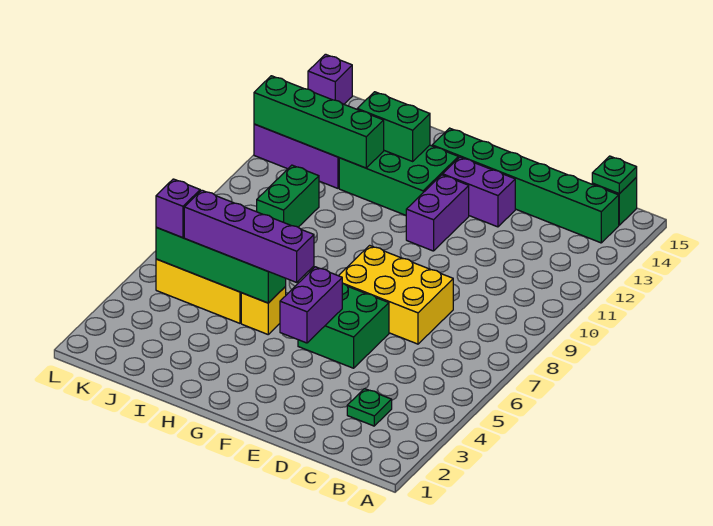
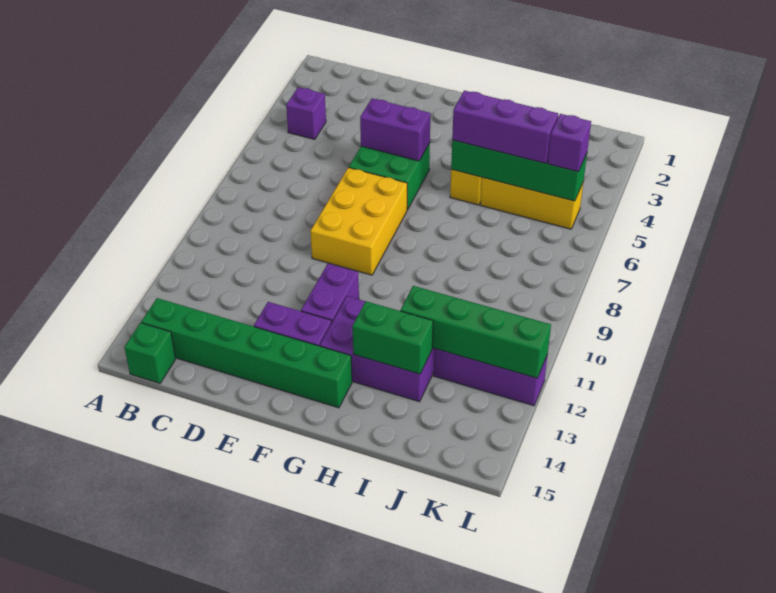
green 1x1 plate [592,156,637,194] -> none
green 1x1 plate [347,389,392,426] -> none
yellow 2x3 brick [339,245,453,344] -> yellow 2x3 brick turned to [310,168,407,275]
purple 1x2 brick [280,267,342,343] -> purple 1x2 brick turned to [360,98,431,161]
purple 1x4 brick [184,190,314,282] -> purple 1x3 brick [452,90,558,163]
green 2x3 brick [339,145,458,215] -> purple 2x3 brick [320,296,435,402]
green 1x2 brick [257,165,319,227] -> none
purple 1x1 brick [308,54,352,104] -> purple 1x1 brick moved to [286,87,326,139]

